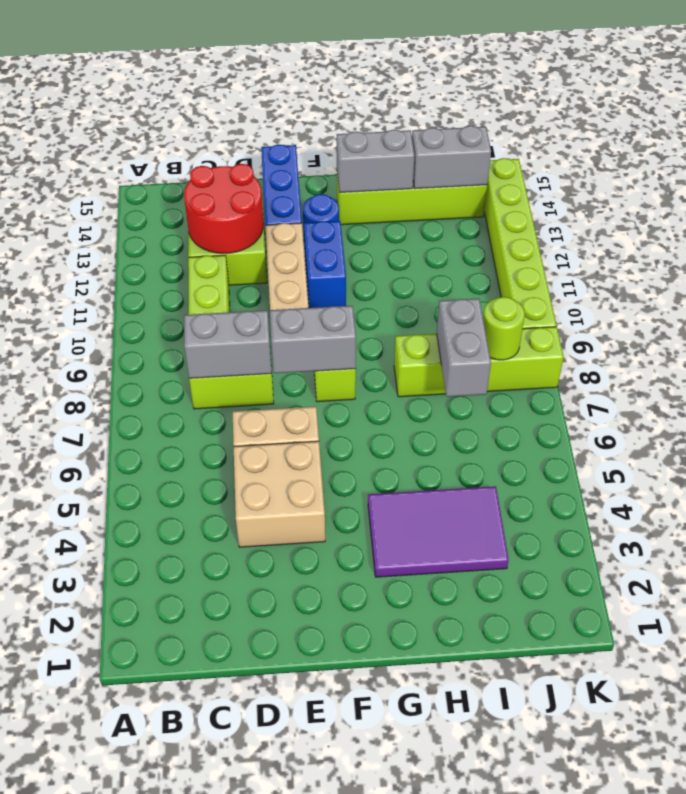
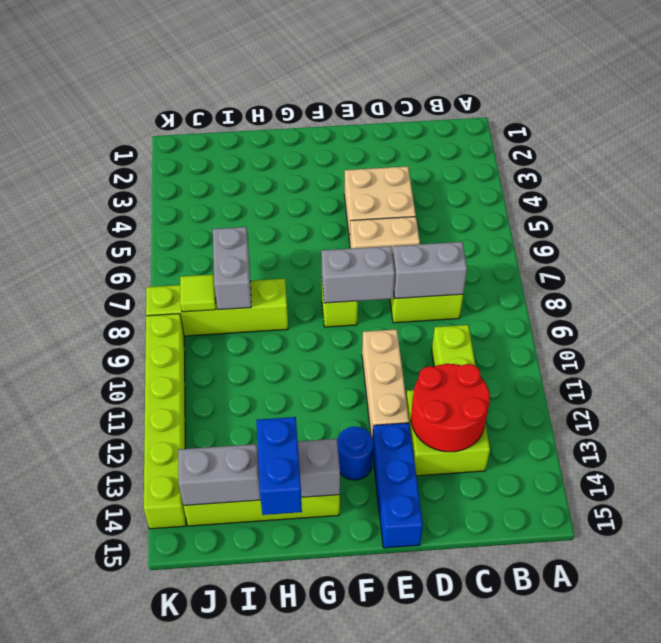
blue 1x2 brick [304,221,346,308] -> blue 1x2 brick moved to [256,417,302,515]
purple 2x3 tile [368,486,509,577] -> none
lime 1x1 round brick [483,297,525,360] -> lime 1x1 tile [180,274,216,312]

